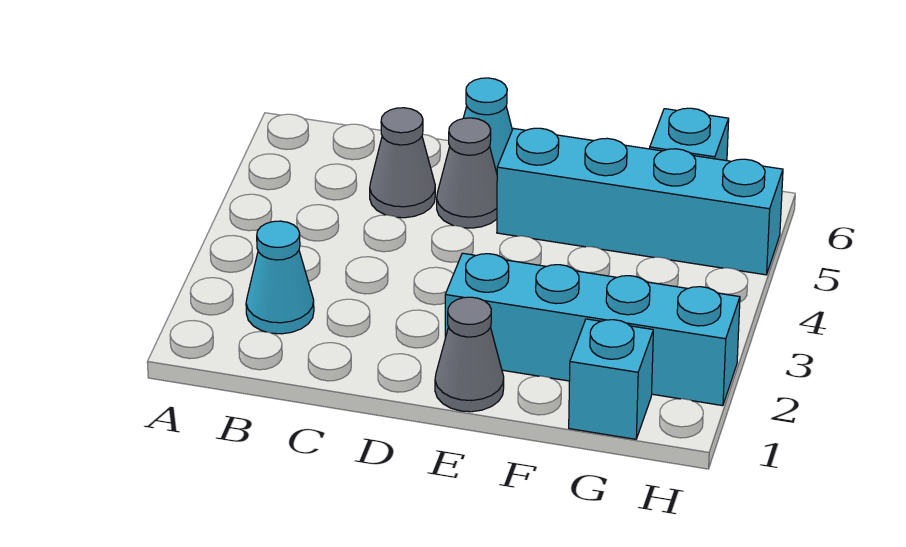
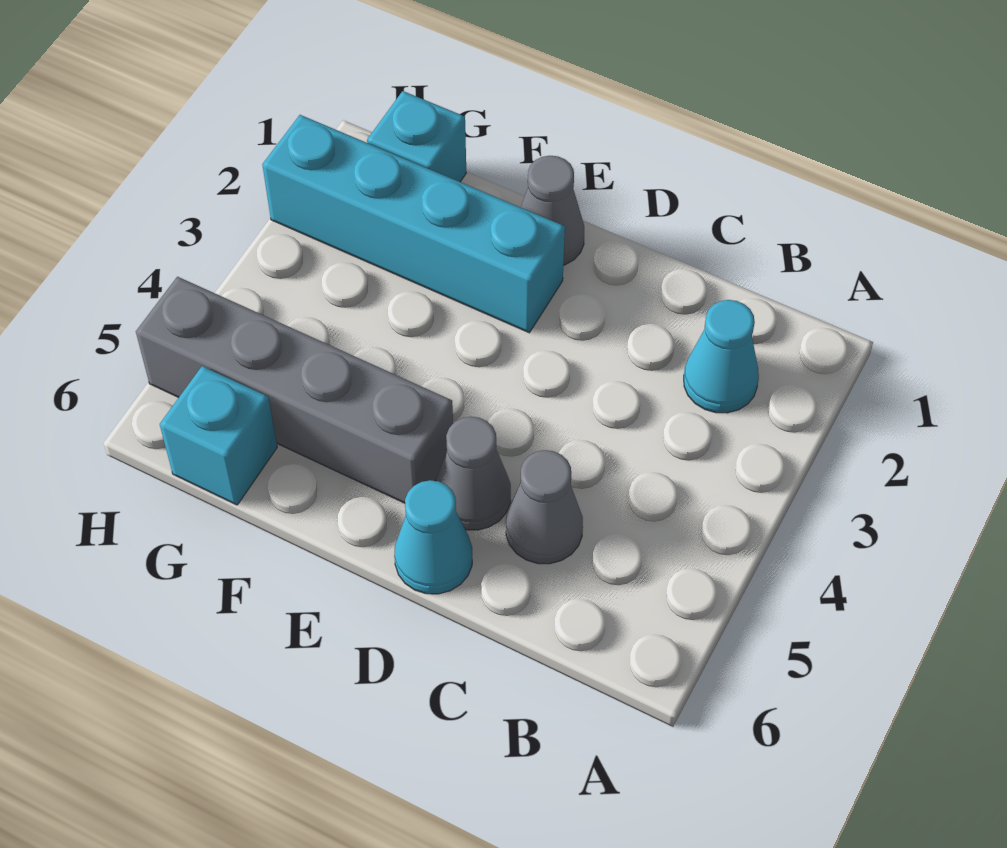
cyan 1x4 brick [497,128,783,275] -> grey 1x4 brick [136,277,453,503]

